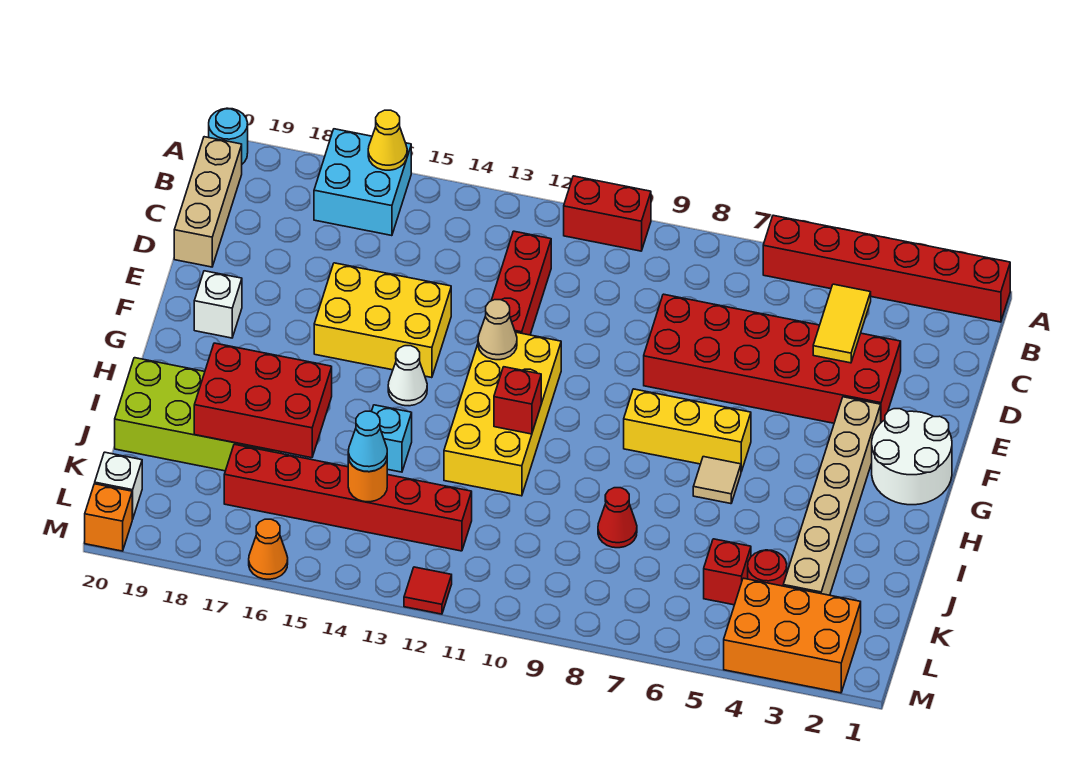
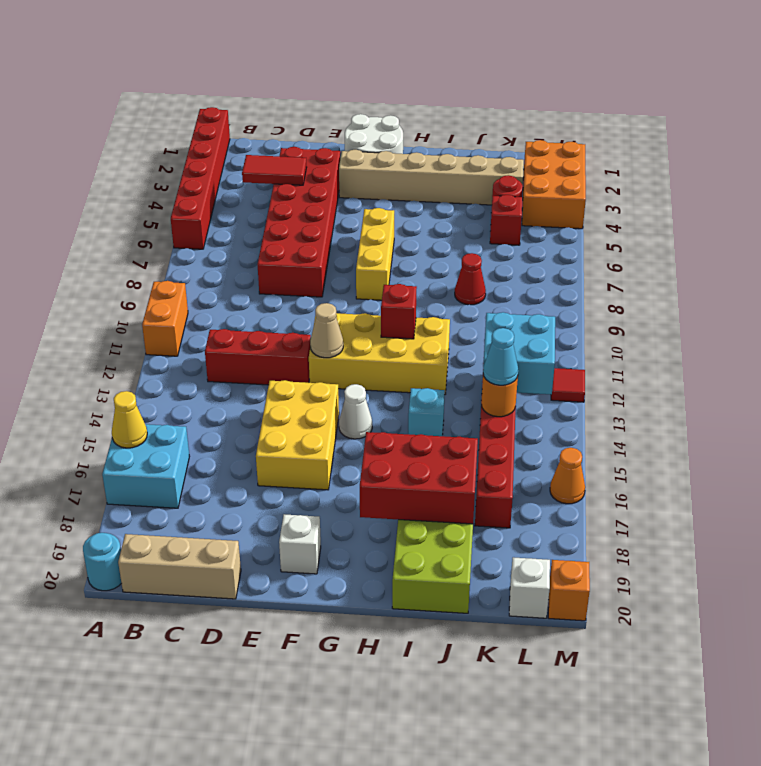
red 1x2 brick [564,176,651,251] -> orange 1x2 brick [142,281,188,356]
yellow 1x2 tile [813,284,871,363] -> red 1x2 tile [242,155,307,185]
tan 1x1 tile [693,457,741,504] -> none
red 2x3 brick [194,343,332,458] -> red 2x3 brick turned to [360,432,478,524]
none -> cyan 2x2 brick [483,312,555,395]

